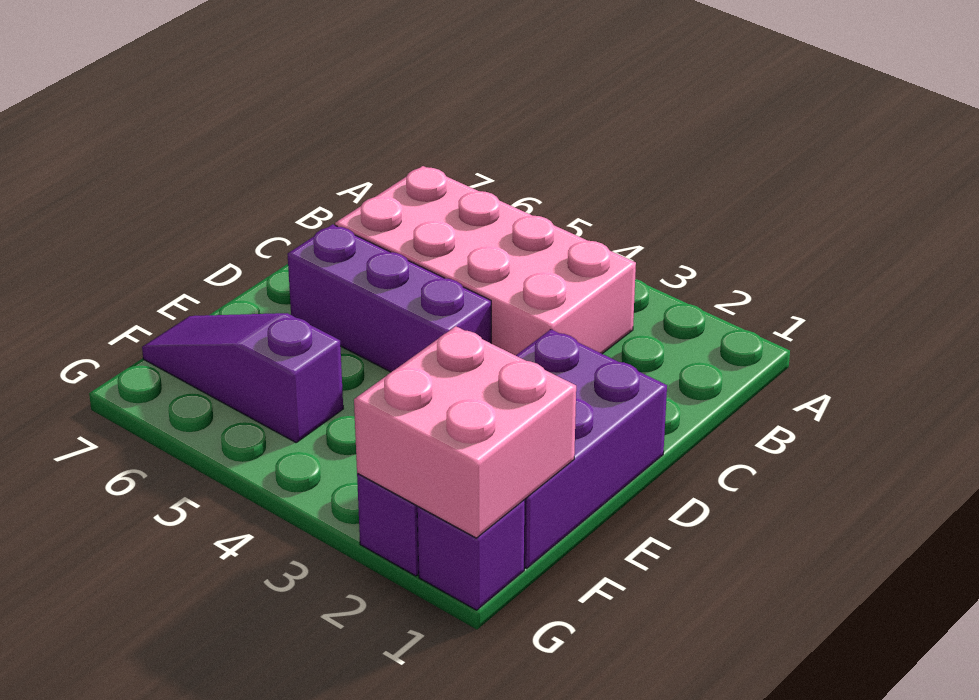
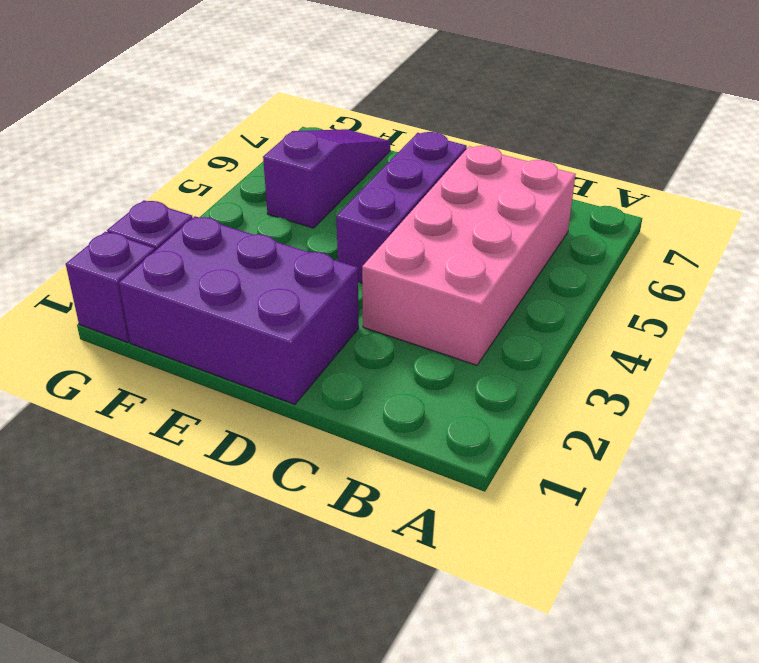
pink 2x2 brick [354,326,576,538] -> none

